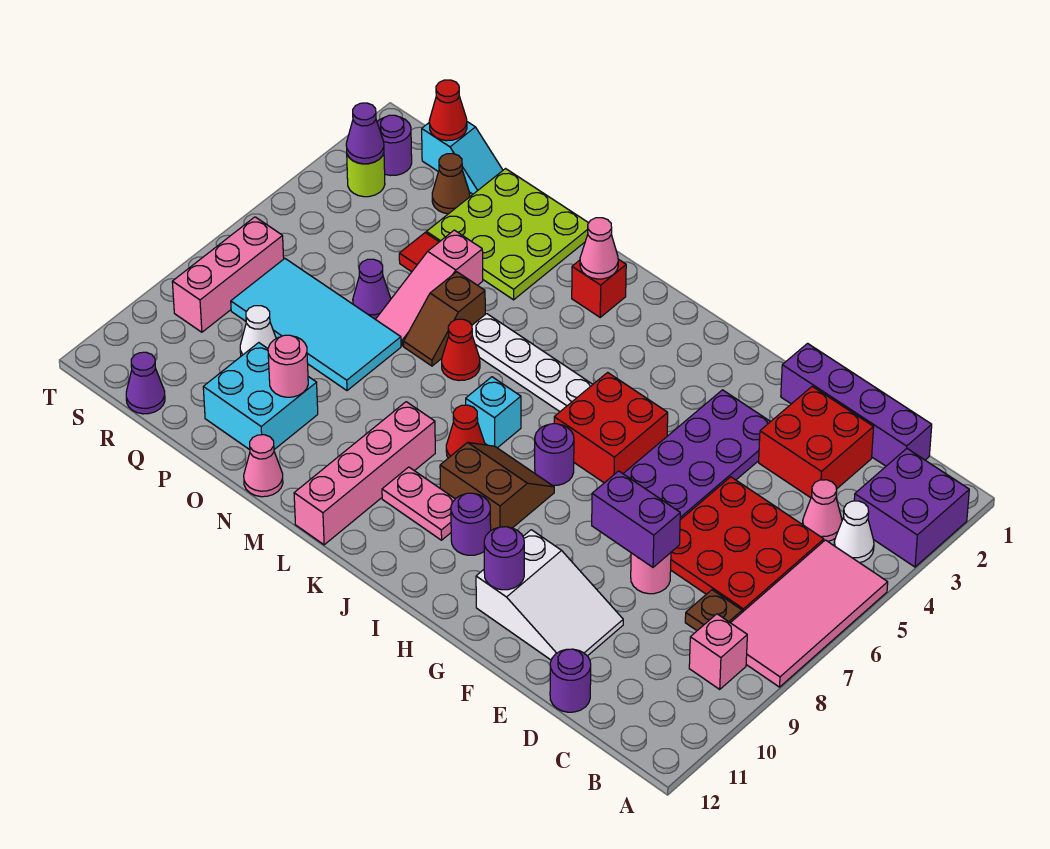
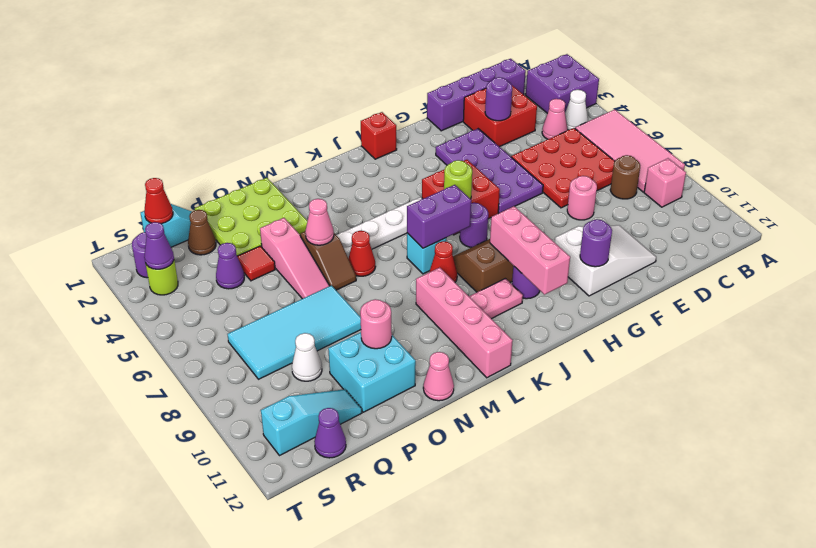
brown 1x1 plate [685,590,742,631] -> brown 1x1 round brick [610,155,640,199]
purple 1x1 round brick [550,649,591,712] -> purple 1x1 round brick moved to [485,77,512,121]
purple 1x2 brick [592,471,680,567] -> purple 1x2 brick moved to [407,185,471,248]
none -> lime 1x1 round brick [444,160,472,199]
red 1x1 brick [572,259,626,317] -> red 1x1 brick moved to [361,112,397,159]
pink 1x1 cone [580,218,618,279] -> pink 1x1 cone moved to [305,199,334,245]
purple 1x1 cone [353,259,391,319] -> purple 1x1 cone moved to [216,243,244,289]
none -> cyan 1x3 slope [261,389,362,456]
pink 1x3 brick [172,217,284,332] -> pink 1x3 brick moved to [490,206,570,295]

